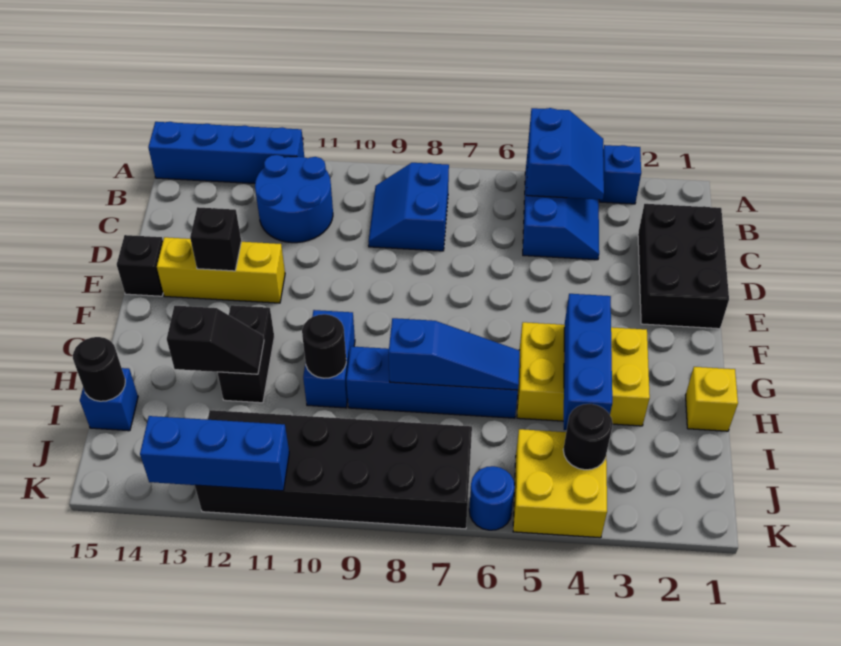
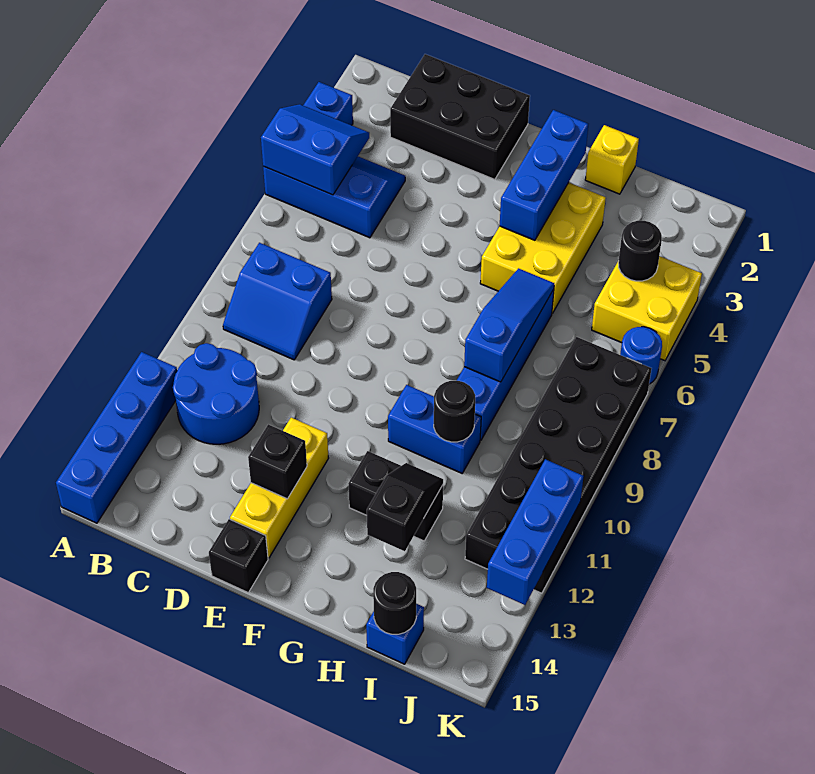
blue 1x3 brick [564,294,612,430] -> blue 1x3 brick turned to [500,110,588,240]

